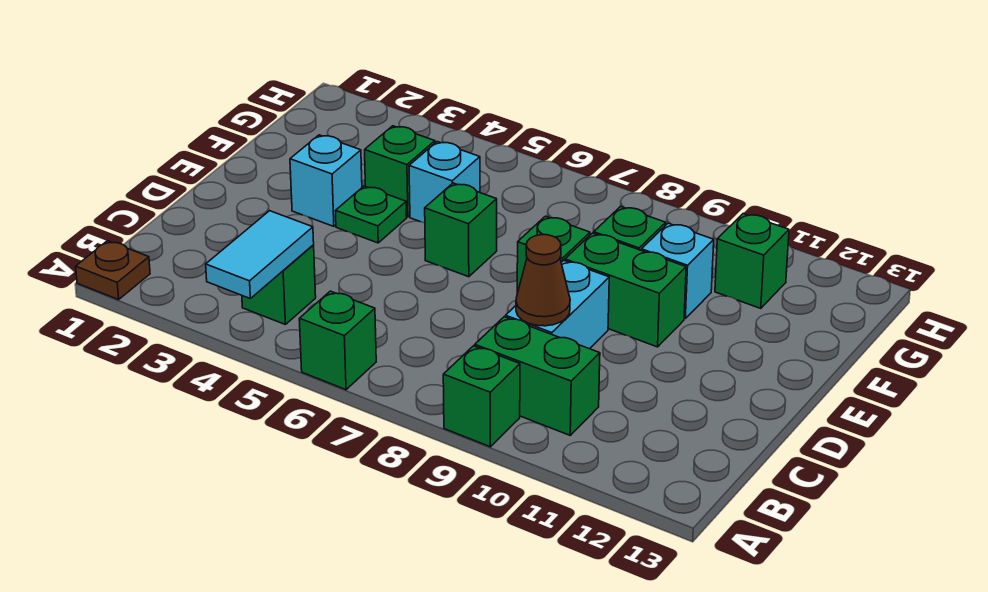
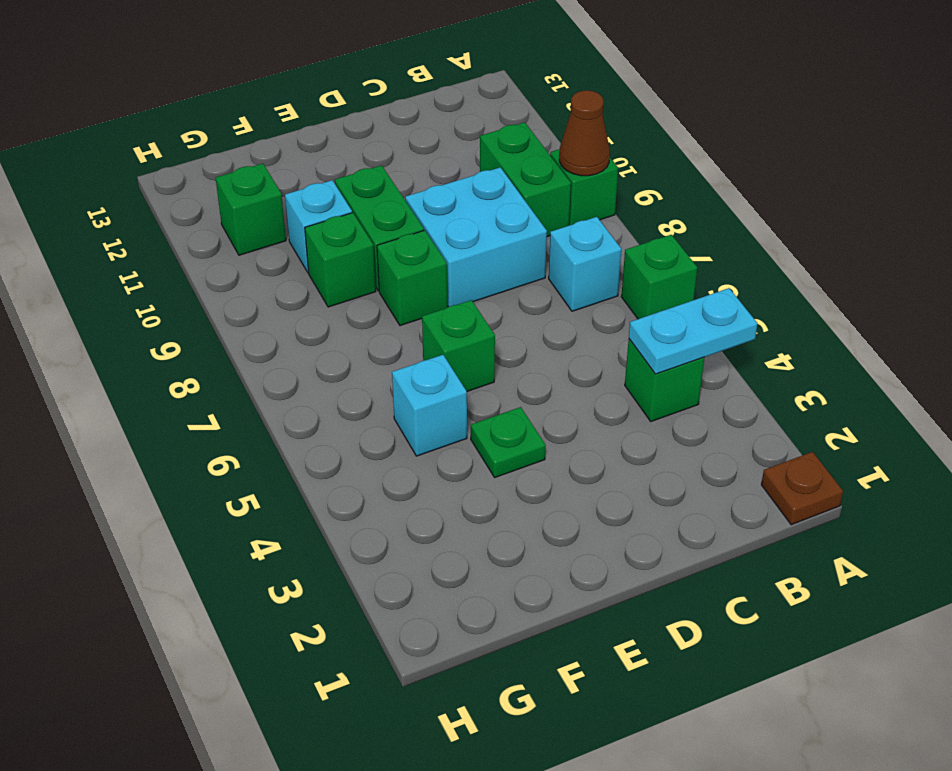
cyan 1x2 tile [206,211,314,298] -> cyan 1x2 plate [629,288,758,374]
cyan 1x2 brick [506,260,609,349] -> cyan 2x2 brick [405,167,547,307]
brown 1x1 cone [516,235,570,326] -> brown 1x1 cone moved to [559,90,610,176]
cyan 1x1 brick [290,135,362,226] -> cyan 1x1 brick moved to [549,217,621,311]
green 1x1 brick [365,126,435,217] -> none

